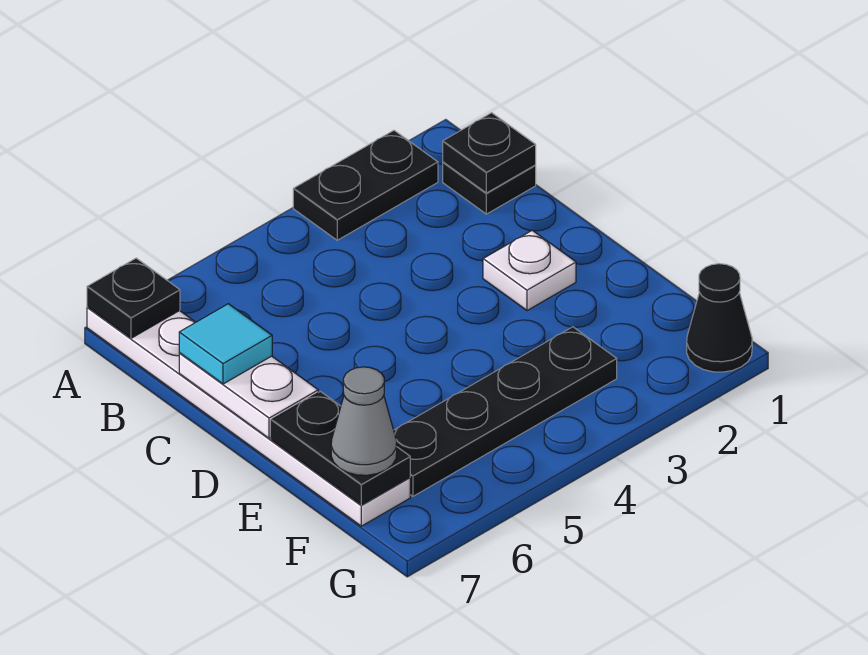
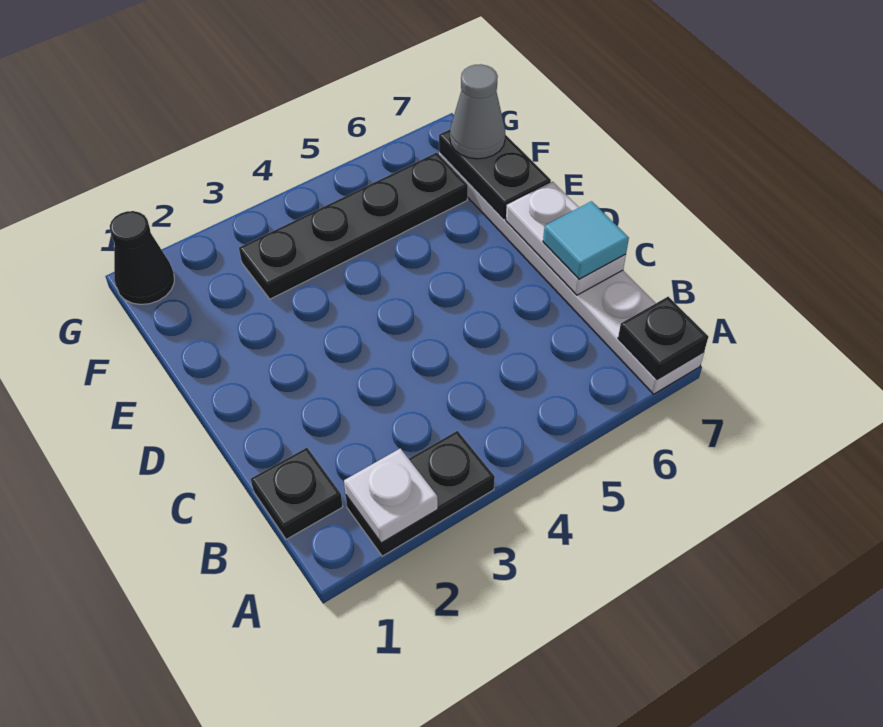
black 1x1 plate [443,113,536,193] -> none
white 1x1 plate [483,230,576,311] -> white 1x1 plate moved to [344,448,438,543]

